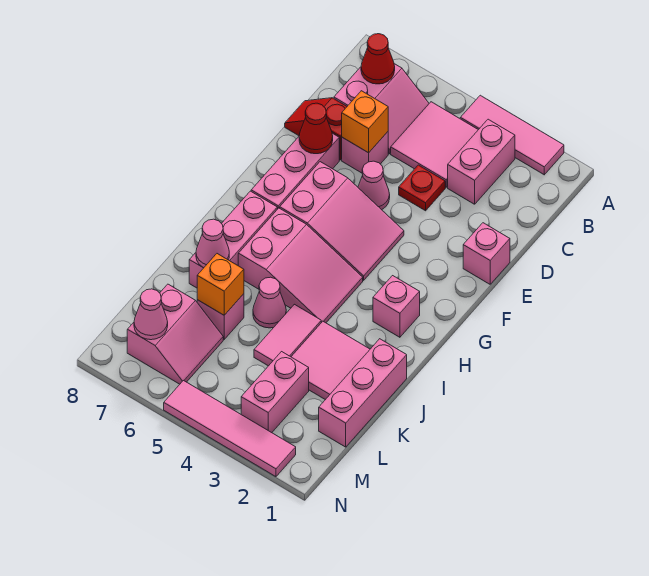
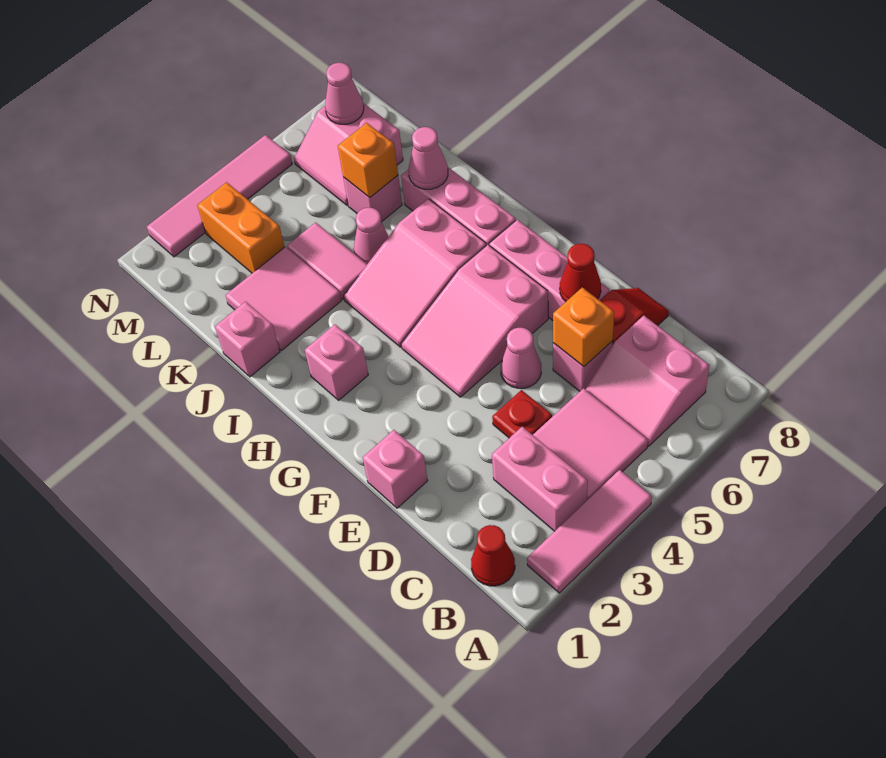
red 1x1 cone [361,34,395,84] -> red 1x1 cone moved to [471,525,515,586]
pink 1x3 brick [319,339,407,447] -> pink 1x1 brick [215,301,280,377]
pink 1x2 brick [241,352,309,433] -> orange 1x2 brick [197,182,284,273]

